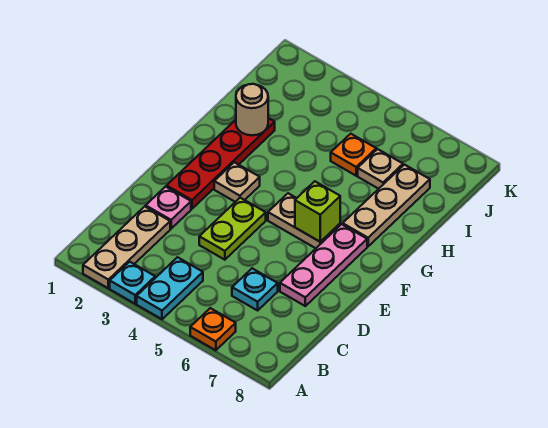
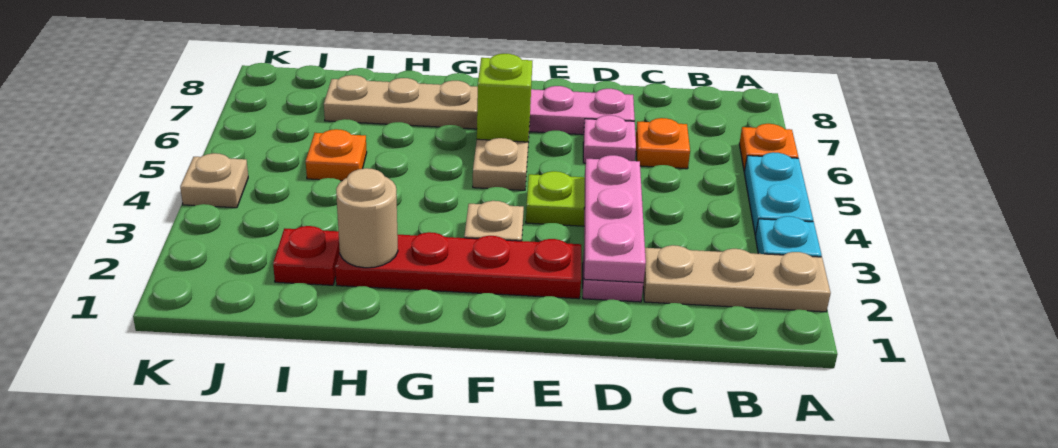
cyan 1x2 plate [137,257,203,319] -> cyan 1x2 plate turned to [744,152,813,235]
cyan 1x1 plate [232,268,278,310] -> orange 1x1 plate [636,118,690,169]
none -> pink 1x3 plate [584,155,646,283]
none -> pink 1x1 plate [583,115,636,163]
none -> red 1x1 plate [273,226,340,285]
tan 1x1 plate [358,149,403,189] -> tan 1x1 plate moved to [180,153,248,208]

